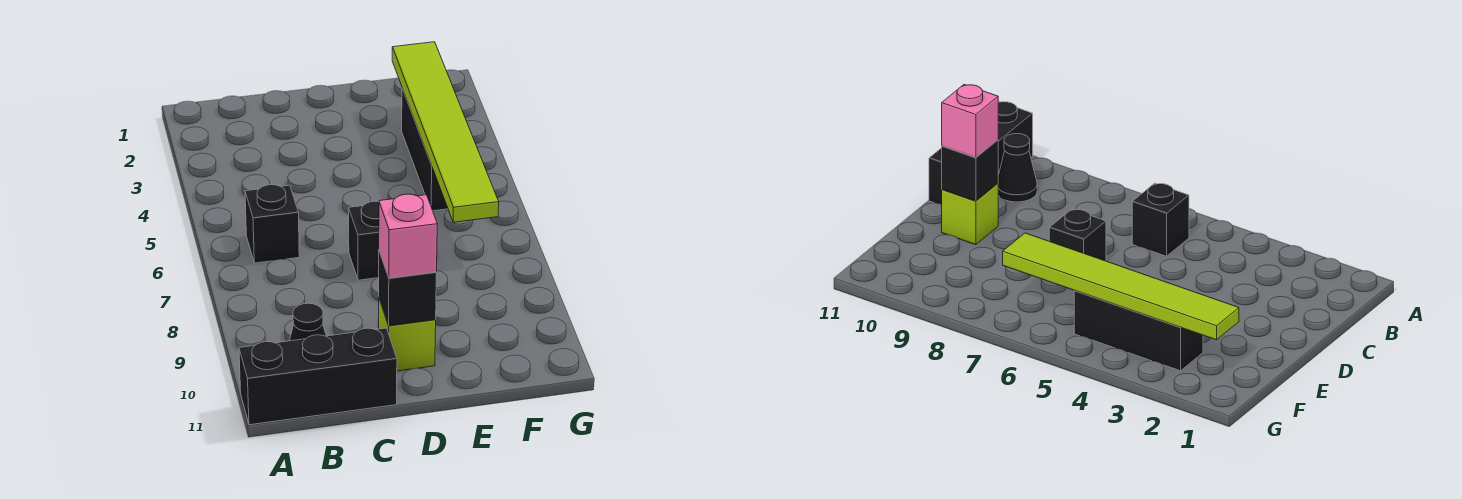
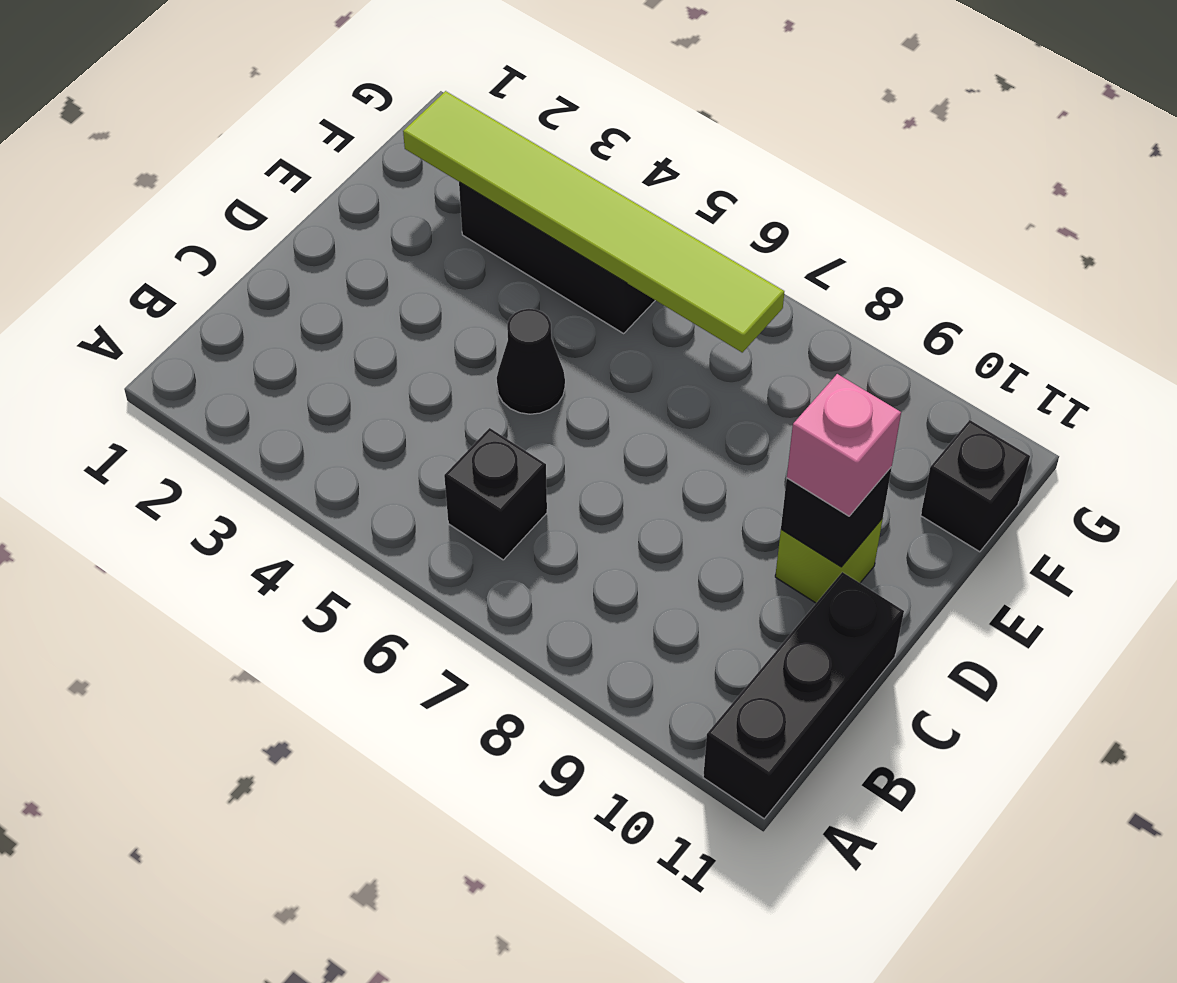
black 1x1 cone [289,303,326,341] -> black 1x1 cone moved to [497,309,565,414]
black 1x1 brick [349,201,379,280] -> black 1x1 brick moved to [921,420,1030,552]

